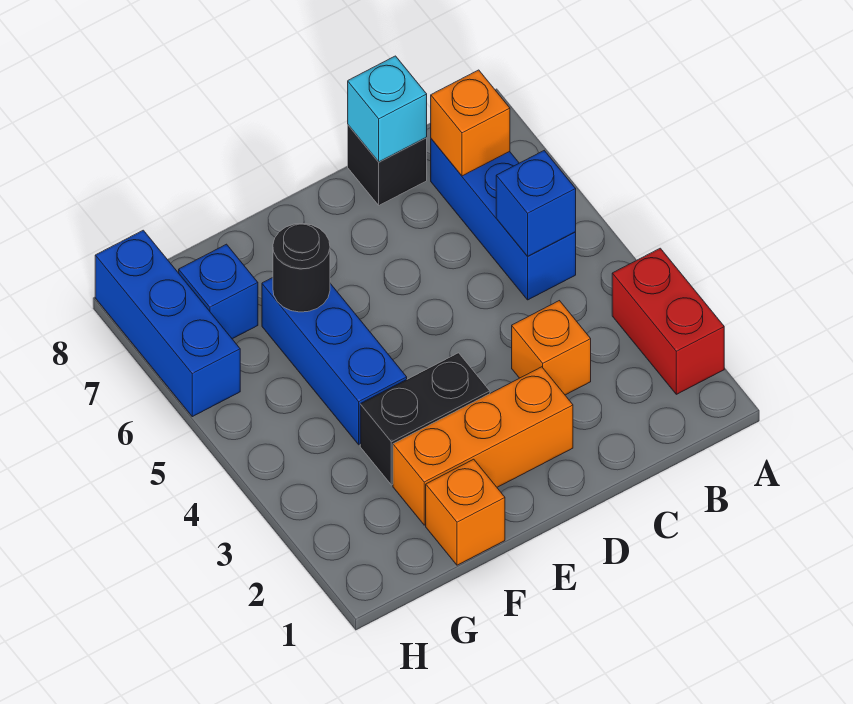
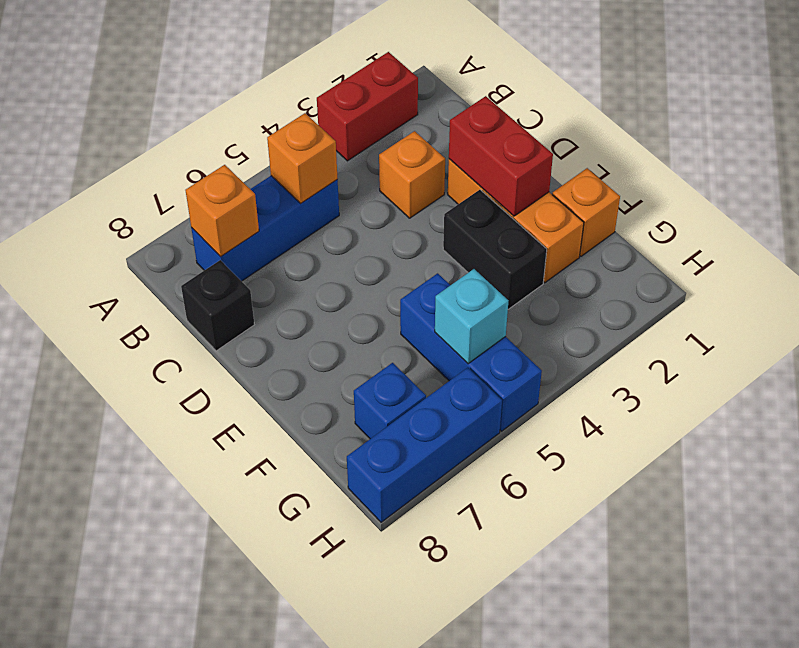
blue 1x1 brick [496,151,576,256] -> orange 1x1 brick [267,113,338,203]
cyan 1x1 brick [348,56,427,162] -> cyan 1x1 brick moved to [435,269,509,364]
none -> red 1x2 brick [449,96,553,216]
blue 1x3 brick [262,278,407,445] -> blue 1x3 brick turned to [400,273,542,431]
black 1x1 round brick [273,223,330,312] -> none

